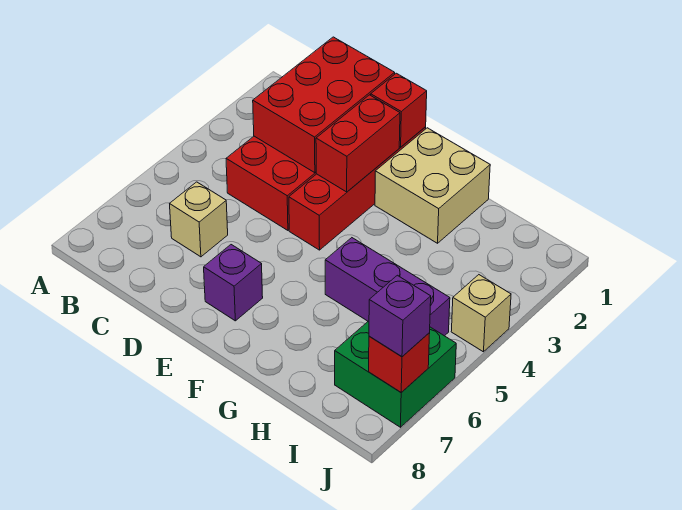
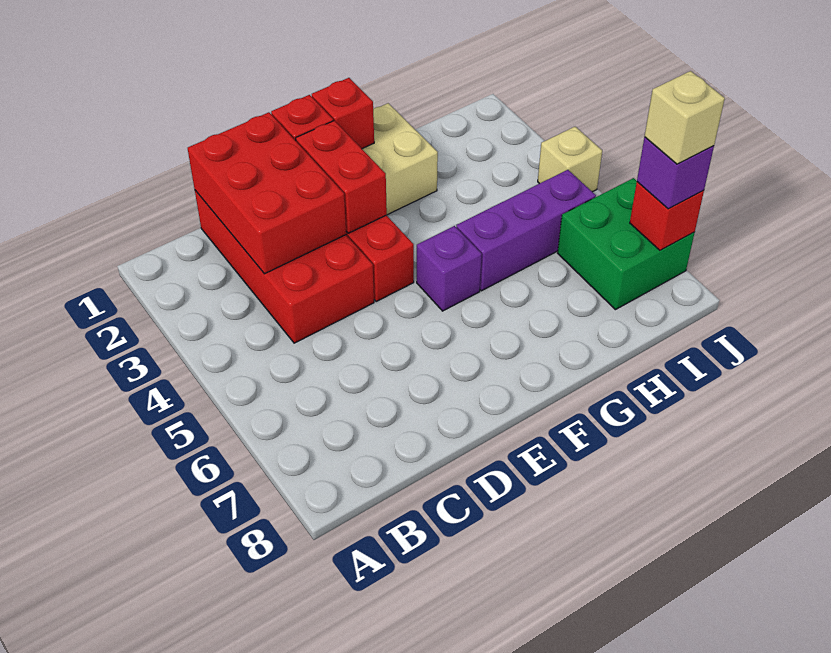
tan 1x1 brick [170,182,228,257] -> tan 1x1 brick moved to [645,71,725,164]
purple 1x1 brick [204,245,263,321] -> purple 1x1 brick moved to [417,226,482,311]
none -> red 1x1 brick [312,78,374,149]

